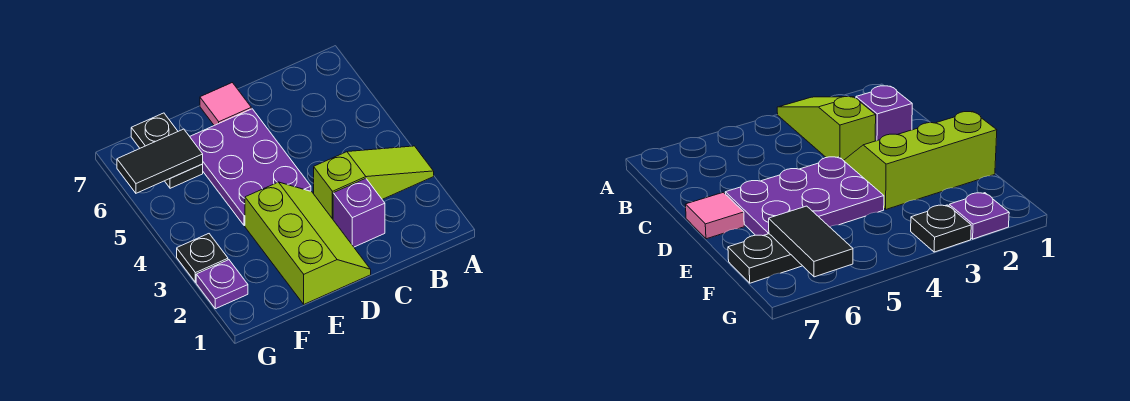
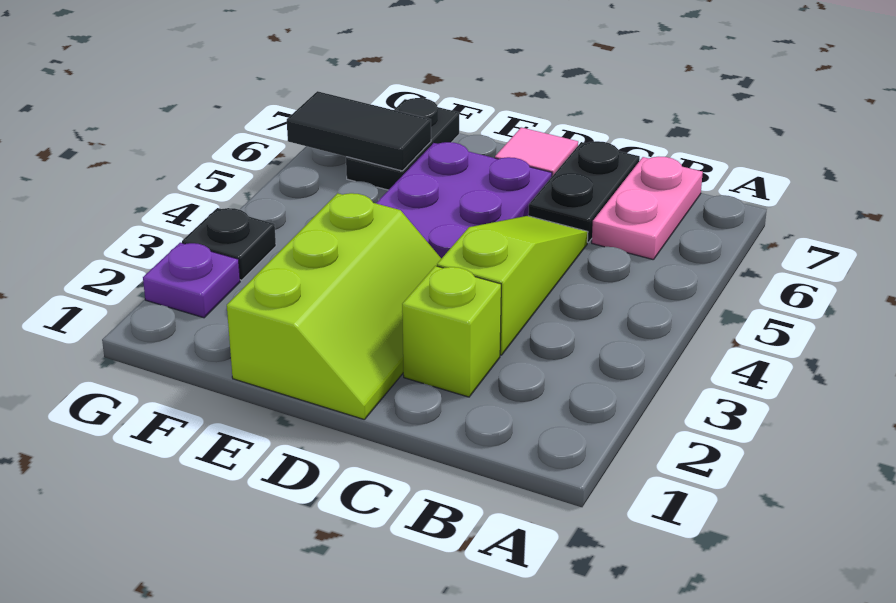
lime 1x3 slope [314,146,434,219] -> lime 1x3 slope turned to [437,216,588,355]
none -> pink 1x2 plate [592,157,703,260]
purple 1x1 brick [333,178,385,247] -> lime 1x1 brick [402,266,501,397]
none -> black 1x2 plate [528,141,640,243]

